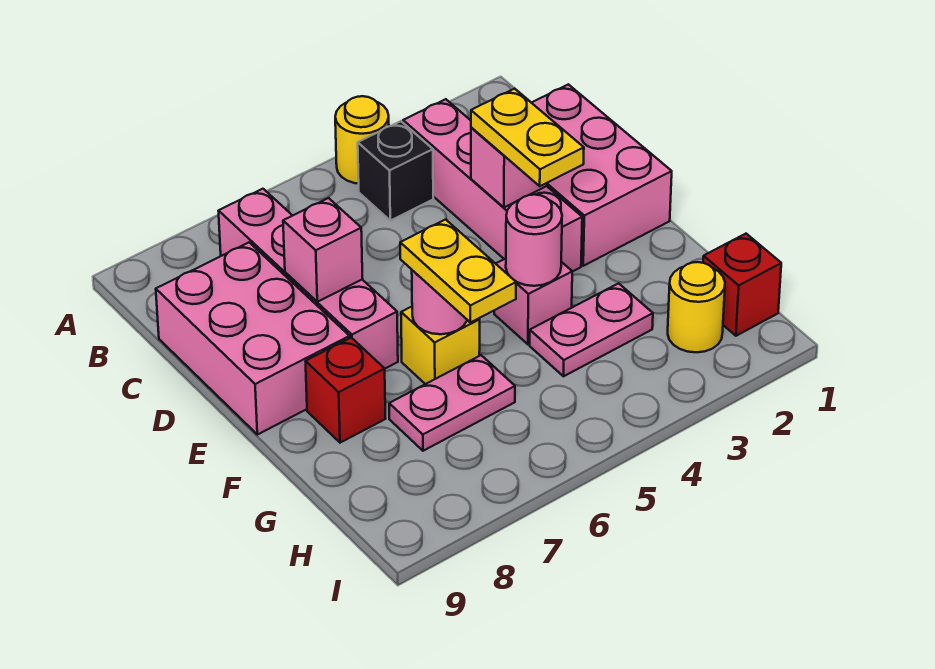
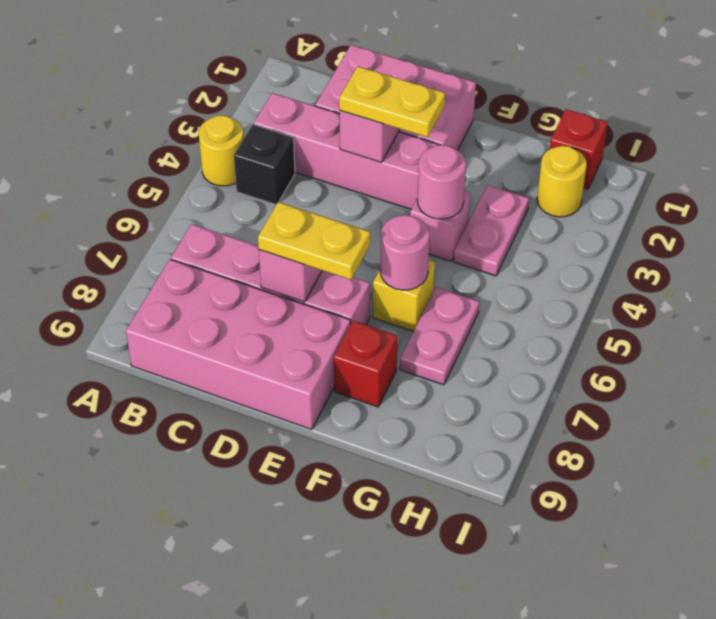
pink 2x3 brick [156,243,350,435] -> pink 2x4 brick [126,259,350,429]
yellow 1x2 plate [400,220,516,322] -> yellow 1x2 plate moved to [258,202,370,280]

